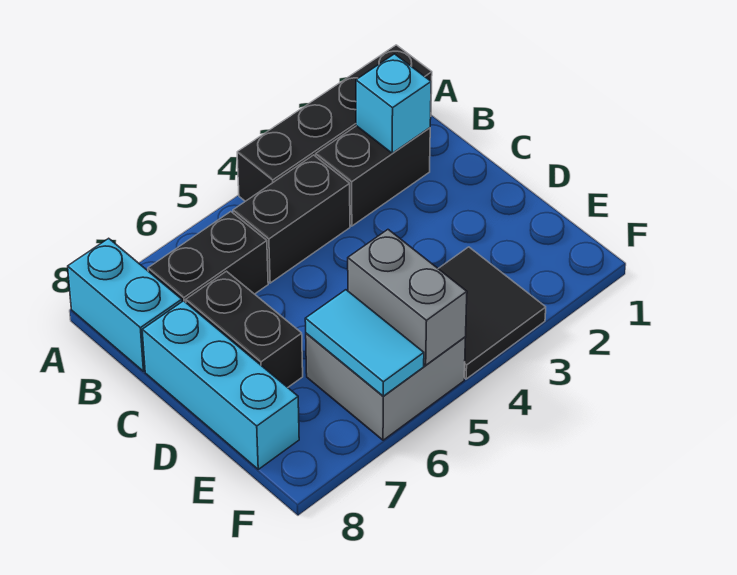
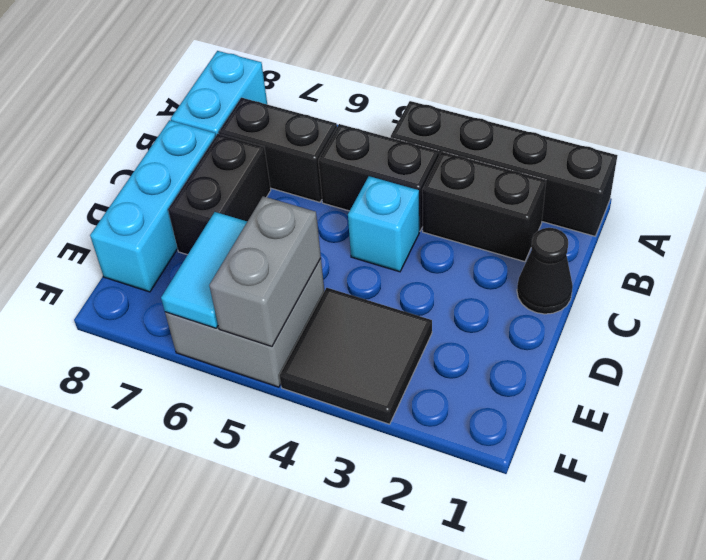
cyan 1x1 brick [356,54,431,153] -> cyan 1x1 brick moved to [348,176,419,272]
none -> black 1x1 cone [517,228,573,314]

